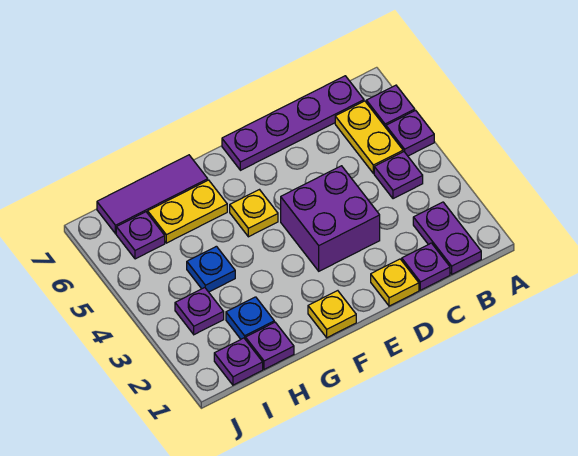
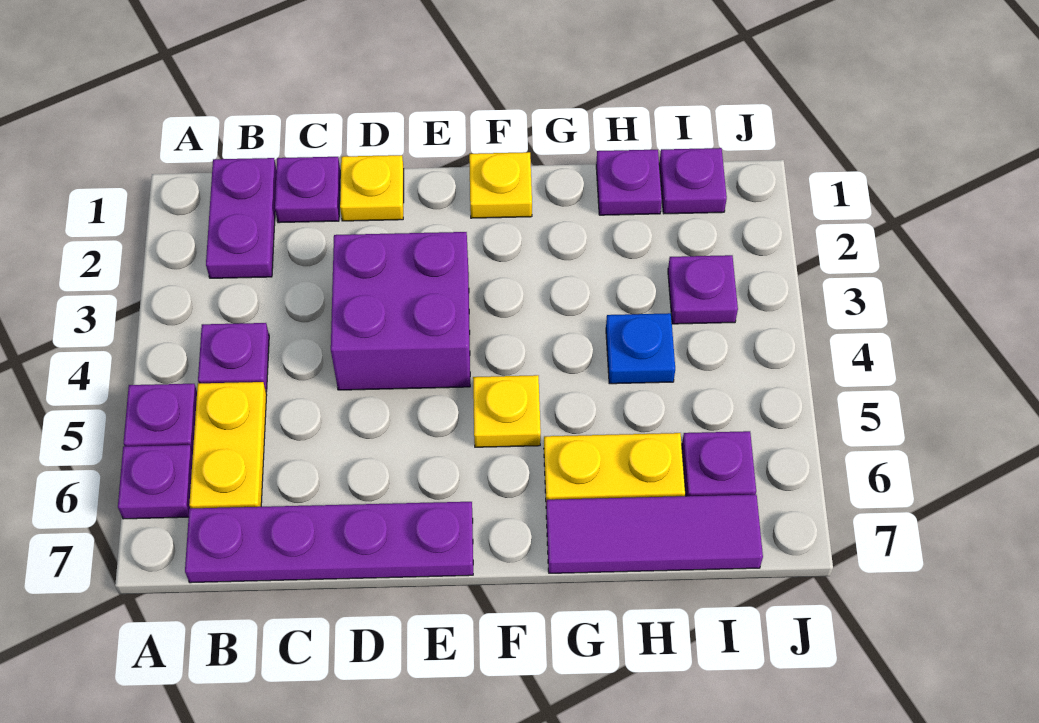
blue 1x1 plate [226,297,274,340] -> none

